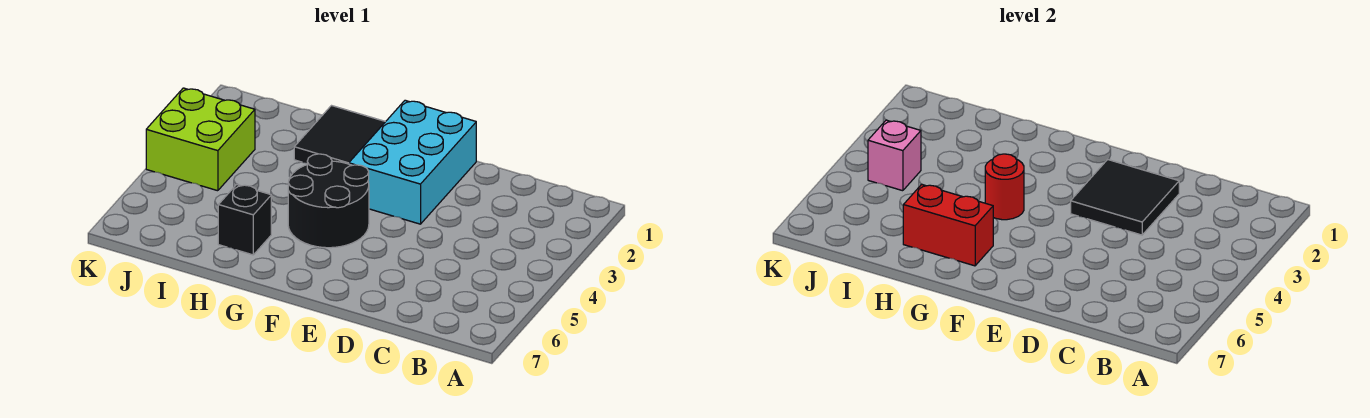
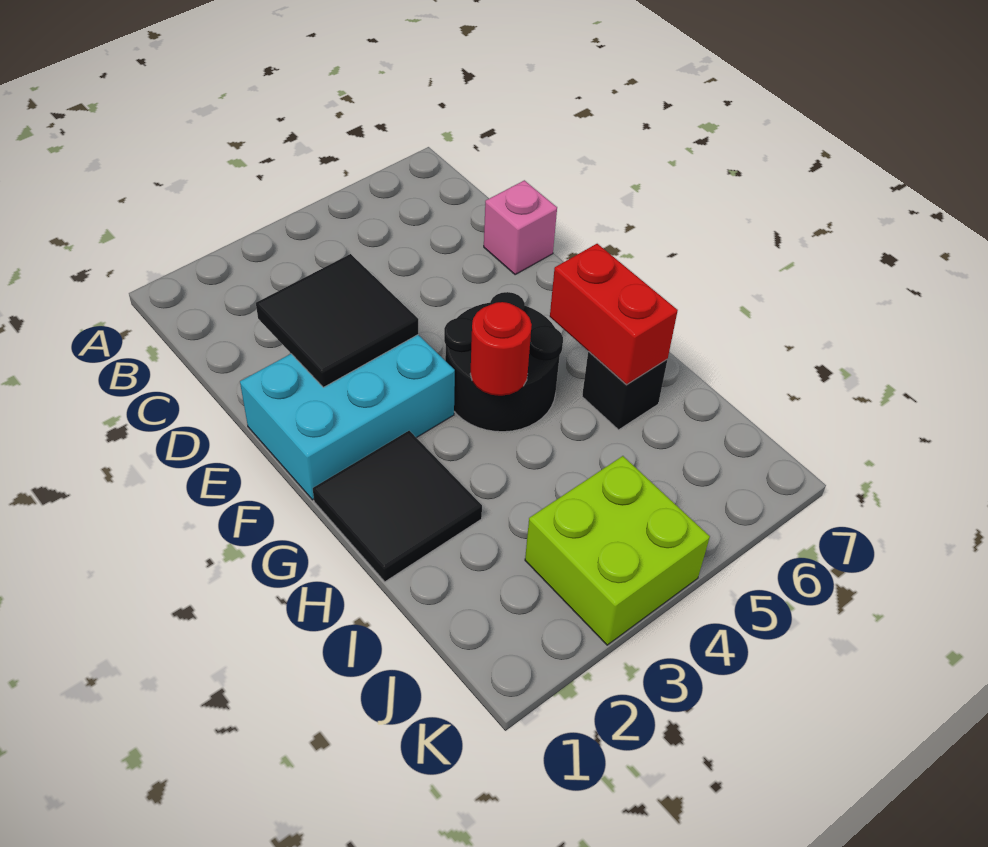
pink 1x1 brick [868,120,921,191] -> pink 1x1 brick moved to [484,180,557,275]

